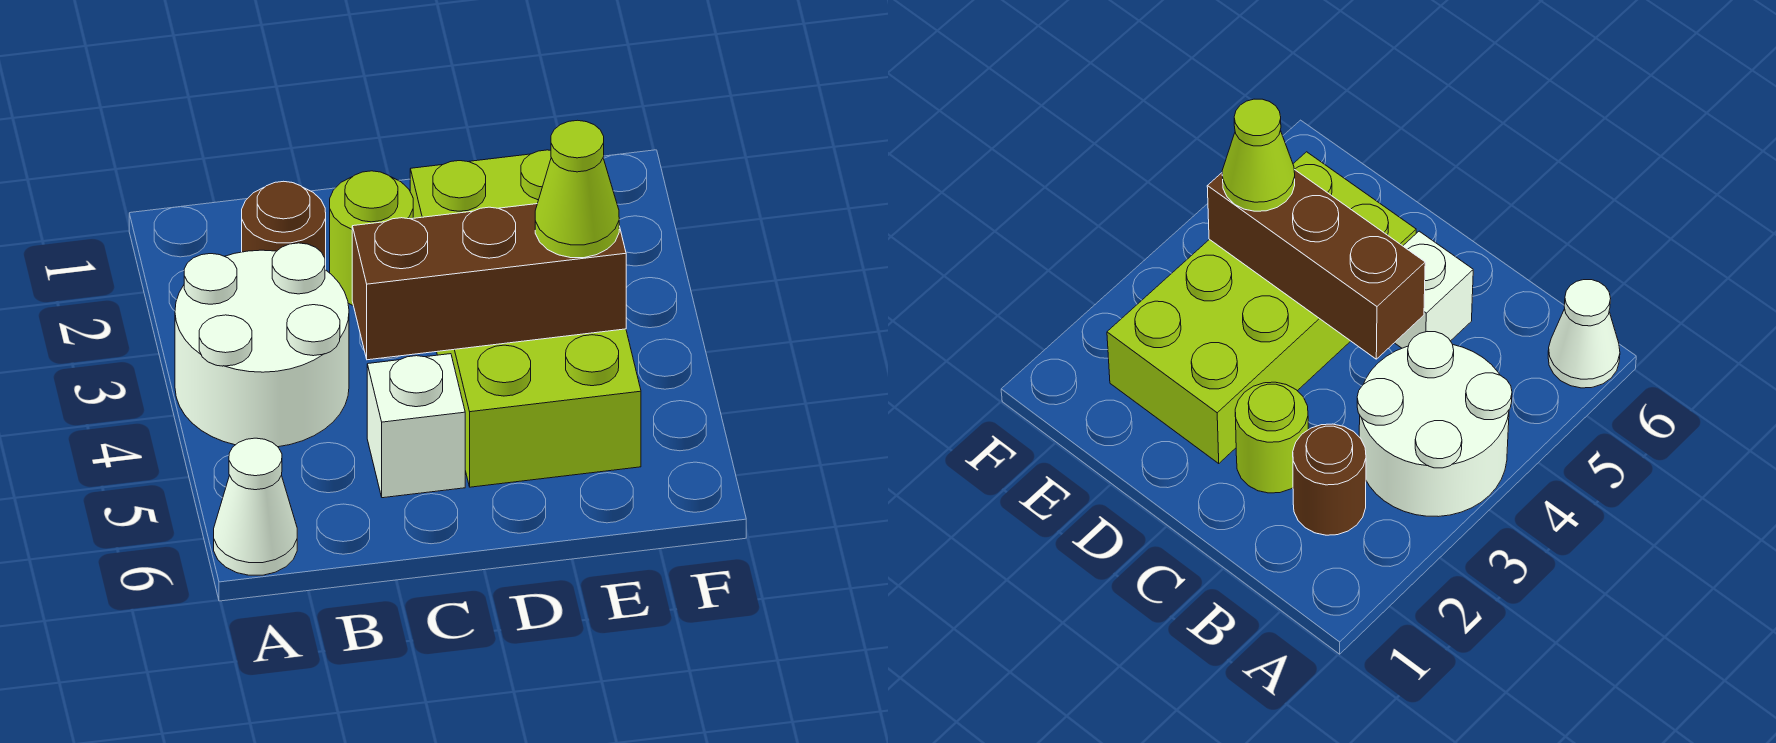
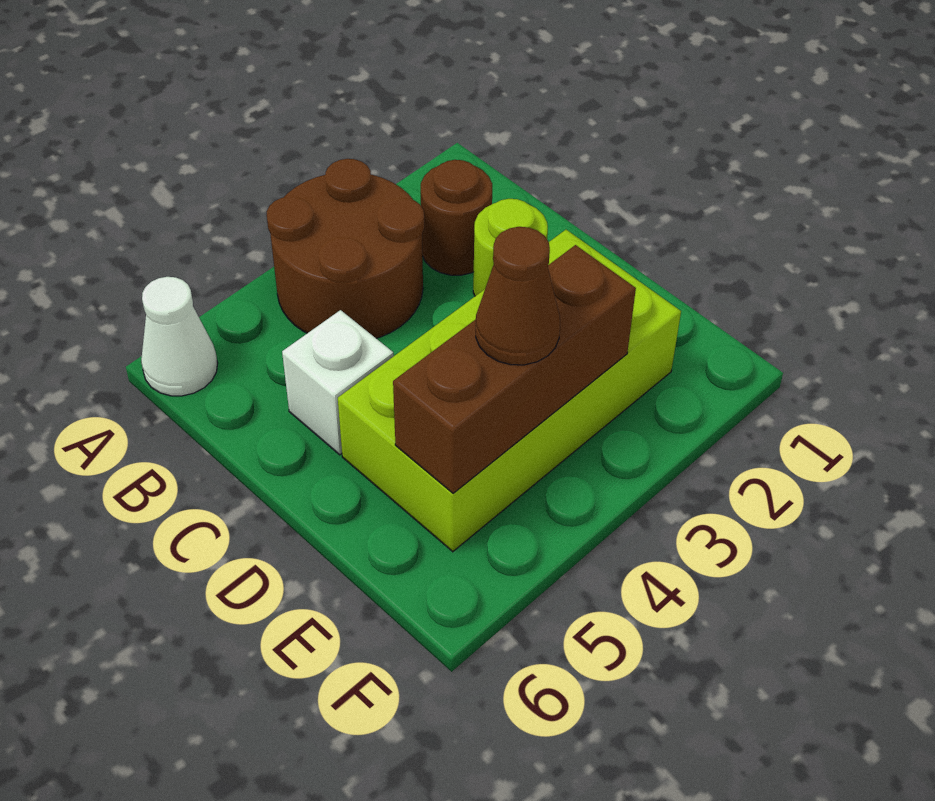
white 2x2 round brick [175,243,349,447] -> brown 2x2 round brick [267,159,424,338]
brown 1x3 brick [352,204,626,360] -> brown 1x3 brick turned to [393,245,636,493]
lime 1x1 cone [535,120,619,258] -> brown 1x1 cone [476,227,560,365]

